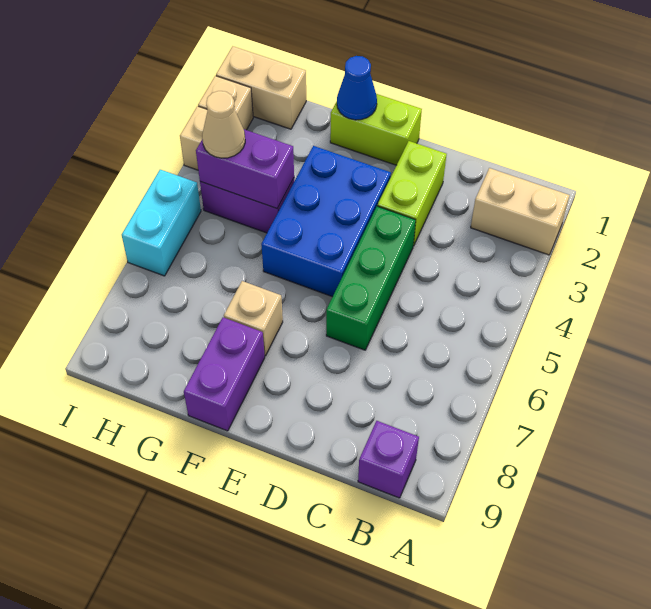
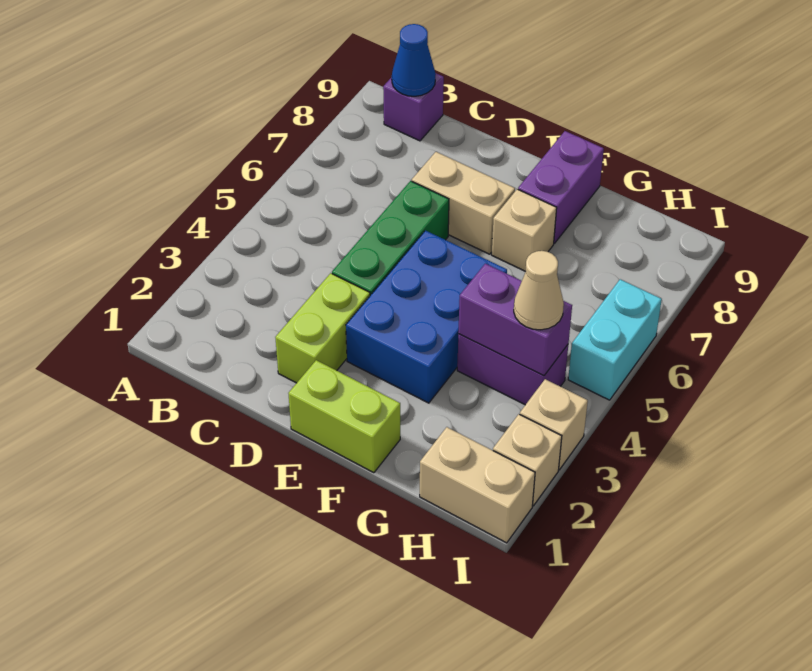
tan 1x2 brick [471,168,570,255] -> tan 1x2 brick moved to [412,152,515,254]
blue 1x1 cone [337,56,377,120] -> blue 1x1 cone moved to [392,24,436,96]

